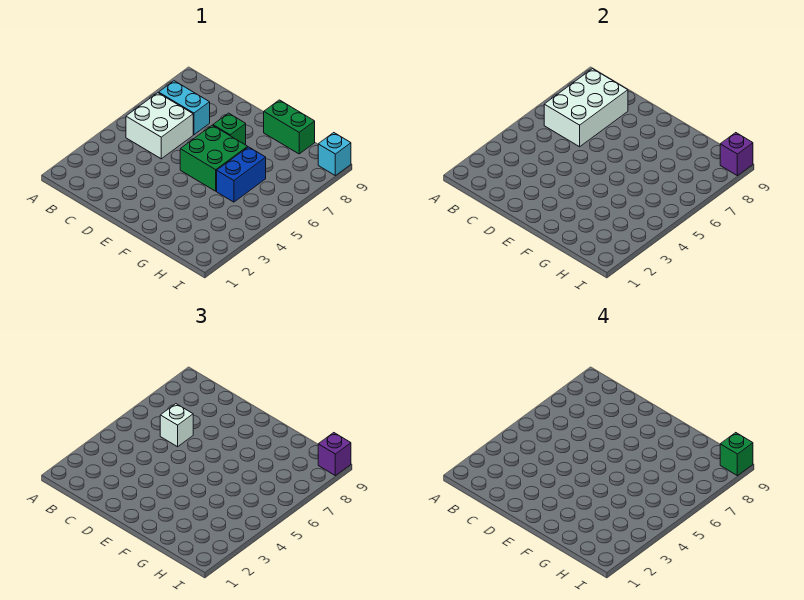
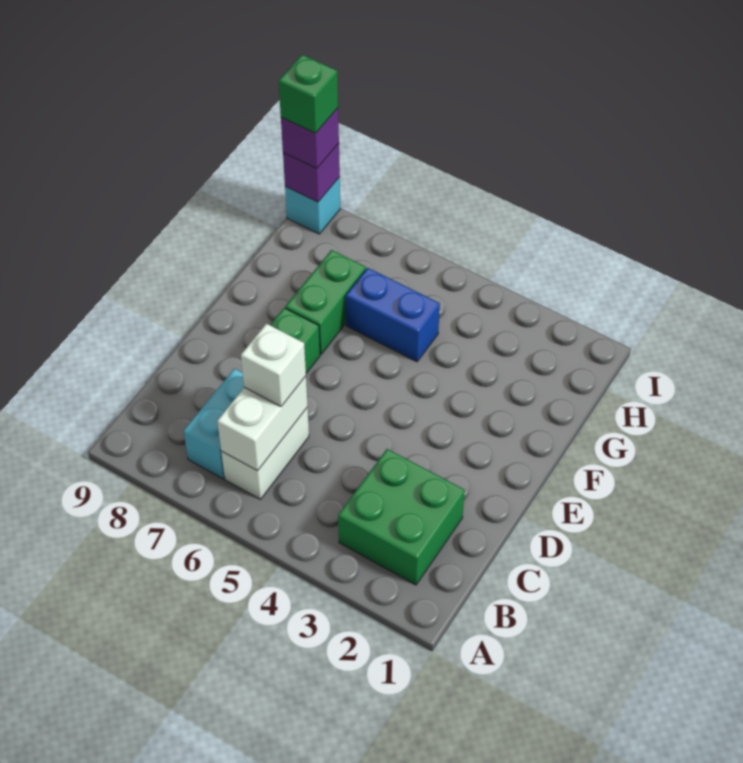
white 2x2 brick [126,93,193,159] -> white 1x2 brick [221,407,309,499]
white 2x3 brick [544,69,628,147] -> white 1x2 brick [217,376,308,471]
green 2x2 brick [180,125,248,191] -> green 2x2 brick moved to [338,449,465,585]
green 1x2 brick [264,100,315,154] -> green 1x2 brick moved to [285,250,366,354]

